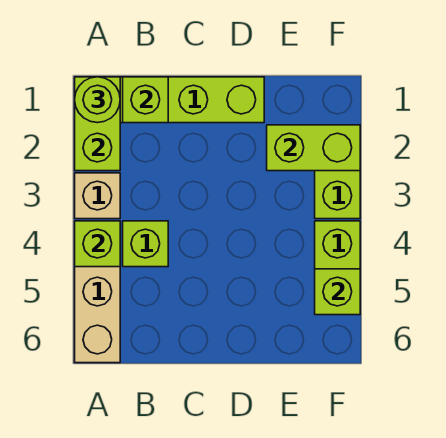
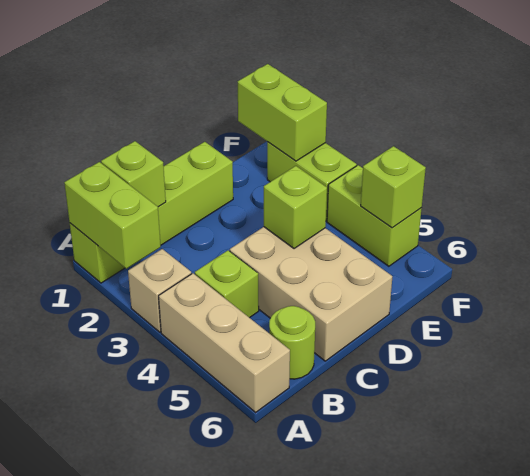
lime 1x1 round brick [75,77,120,123] -> lime 1x1 round brick moved to [269,306,315,379]
lime 1x1 brick [75,221,120,267] -> lime 1x1 brick moved to [264,166,327,249]
none -> tan 2x3 brick [230,227,392,361]
lime 1x2 brick [267,125,360,171] -> lime 1x2 brick turned to [238,64,327,161]

